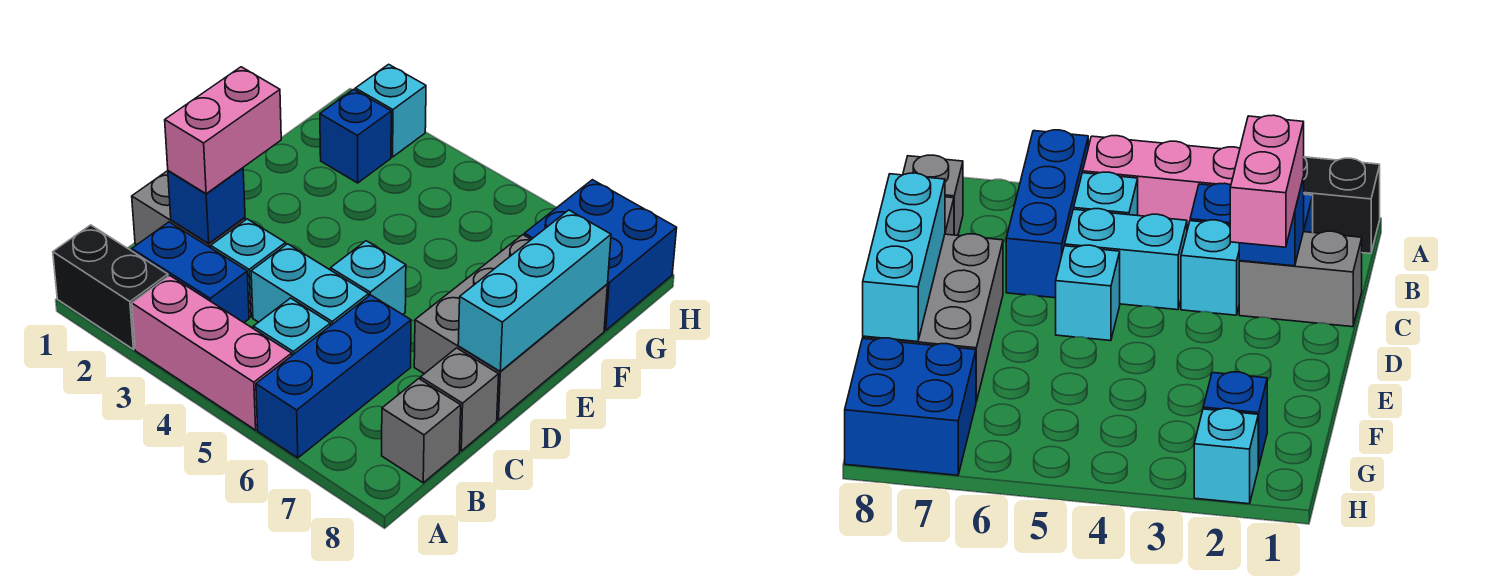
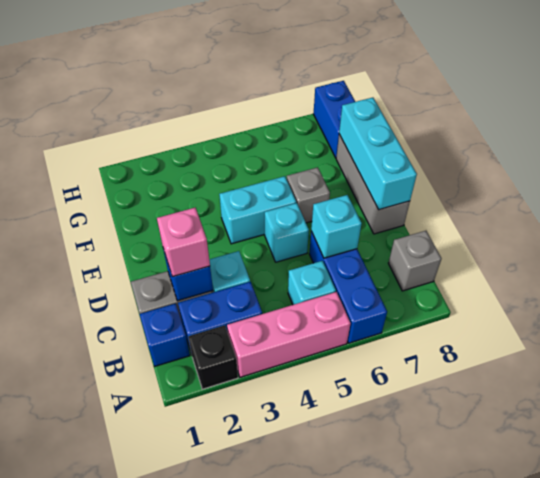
black 1x2 brick [53,225,168,349] -> black 1x1 brick [188,325,238,389]
pink 1x2 brick [165,67,281,194] -> pink 1x1 brick [157,208,210,277]
cyan 1x2 brick [251,244,369,326] -> cyan 1x2 brick moved to [219,176,296,244]
grey 1x1 brick [420,348,499,451] -> grey 1x1 brick moved to [287,167,330,223]
grey 2x3 brick [414,235,608,420] -> grey 1x3 brick [336,134,410,234]
blue 1x1 brick [320,89,391,183] -> blue 1x1 brick moved to [140,303,190,366]
blue 2x2 brick [524,180,677,330] -> blue 1x2 brick [313,81,355,158]
cyan 1x1 brick [355,64,426,157] -> cyan 1x1 brick moved to [311,195,362,258]

